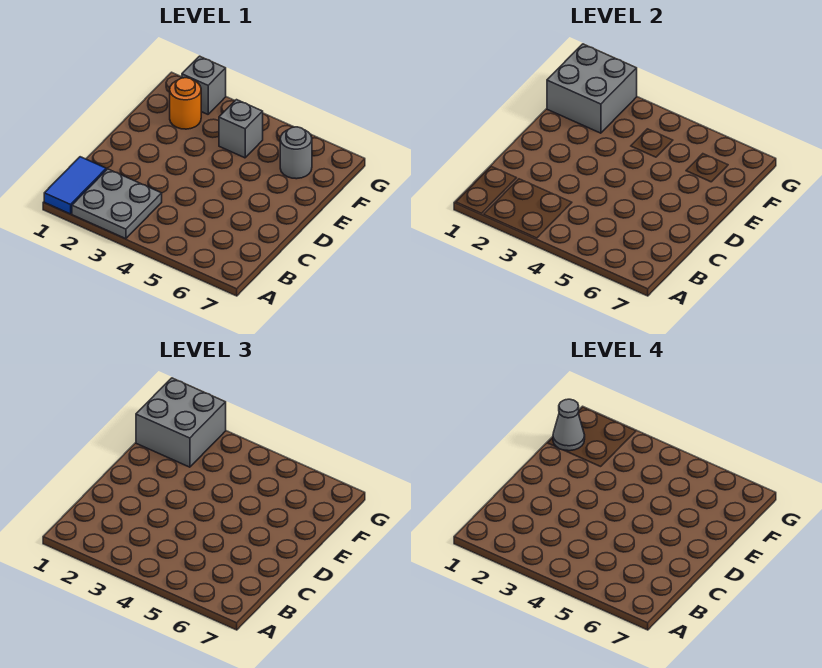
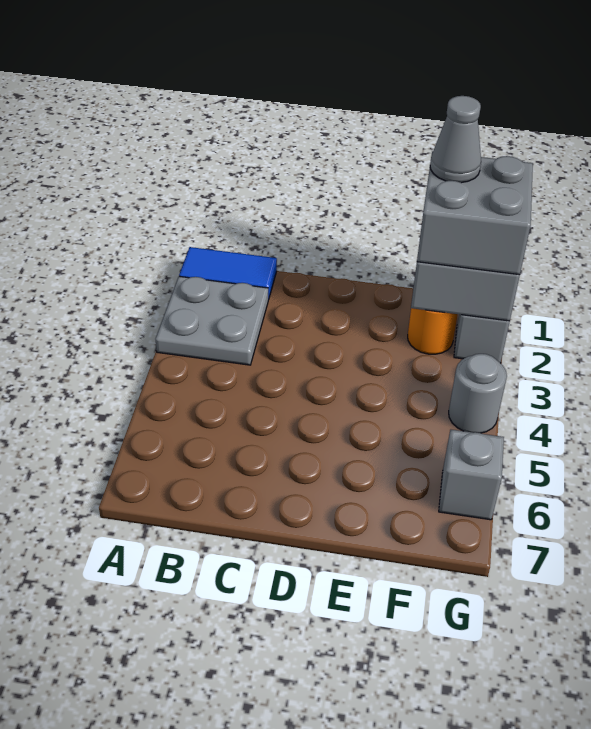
grey 1x1 brick [219,100,263,158] -> grey 1x1 brick moved to [439,430,504,520]
grey 1x1 round brick [280,127,312,179] -> grey 1x1 round brick moved to [449,354,507,433]

